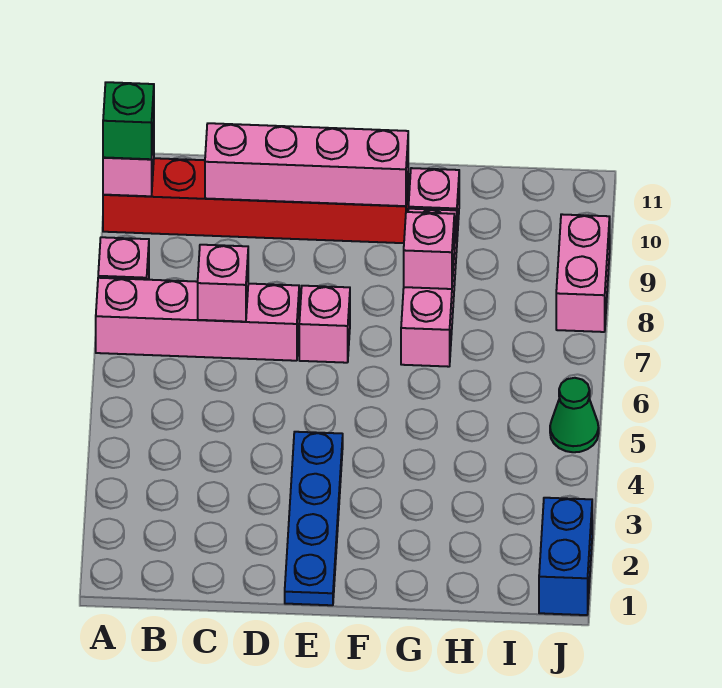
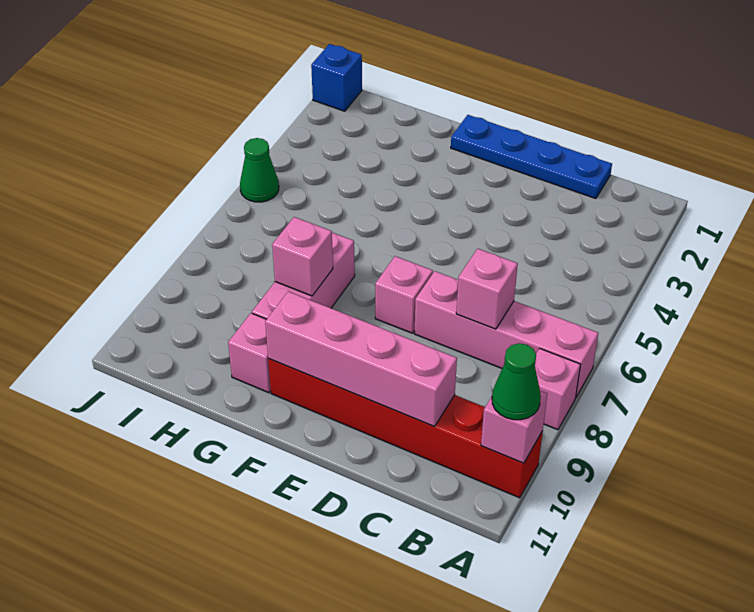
green 1x1 brick [103,82,154,159] -> green 1x1 cone [492,343,541,420]
blue 1x4 plate [285,432,343,605] -> blue 1x4 plate turned to [451,115,612,199]
blue 1x2 brick [539,498,592,615] -> blue 1x1 brick [311,44,362,111]
pink 1x2 brick [556,214,610,332] -> none

